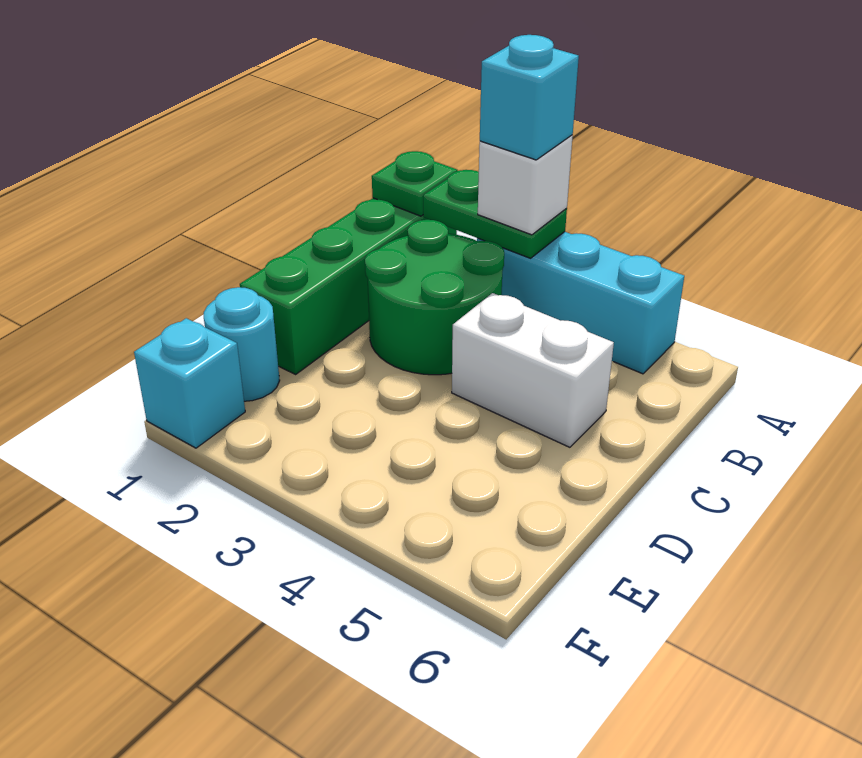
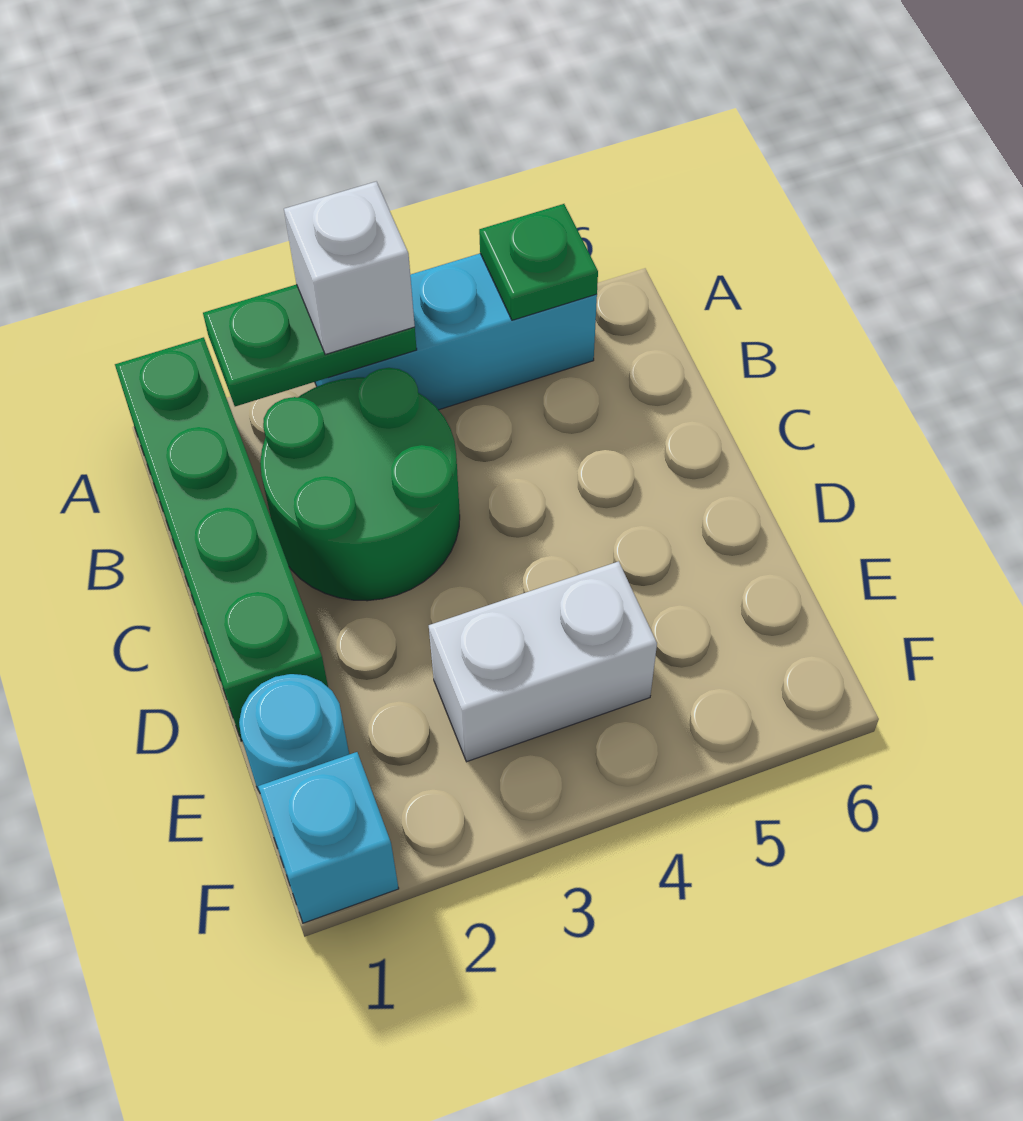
green 1x1 plate [372,151,458,216] -> green 1x1 plate moved to [479,204,598,320]
cyan 1x1 brick [480,35,579,160] -> none
white 1x2 brick [452,293,614,447] -> white 1x2 brick moved to [429,561,657,762]

